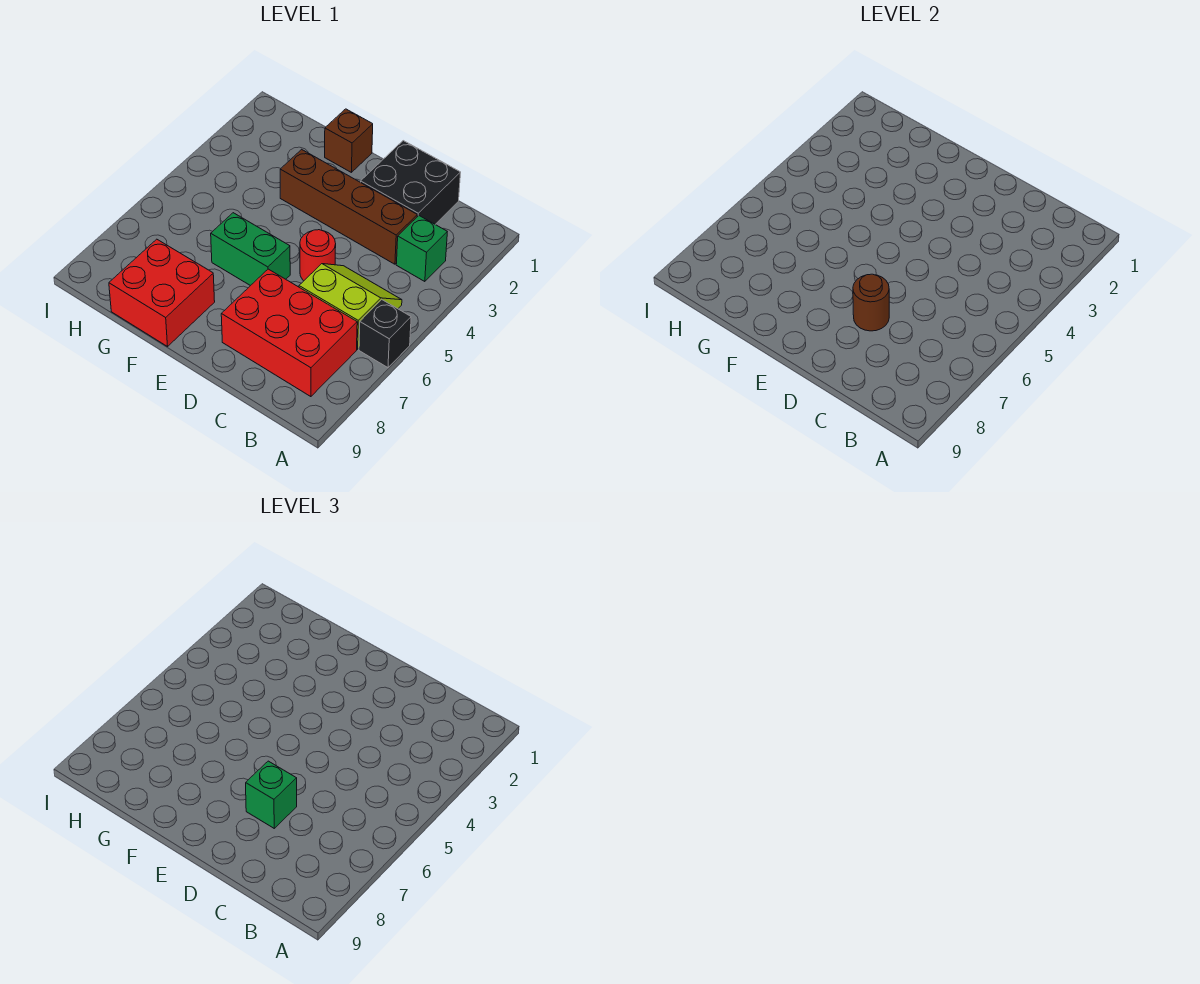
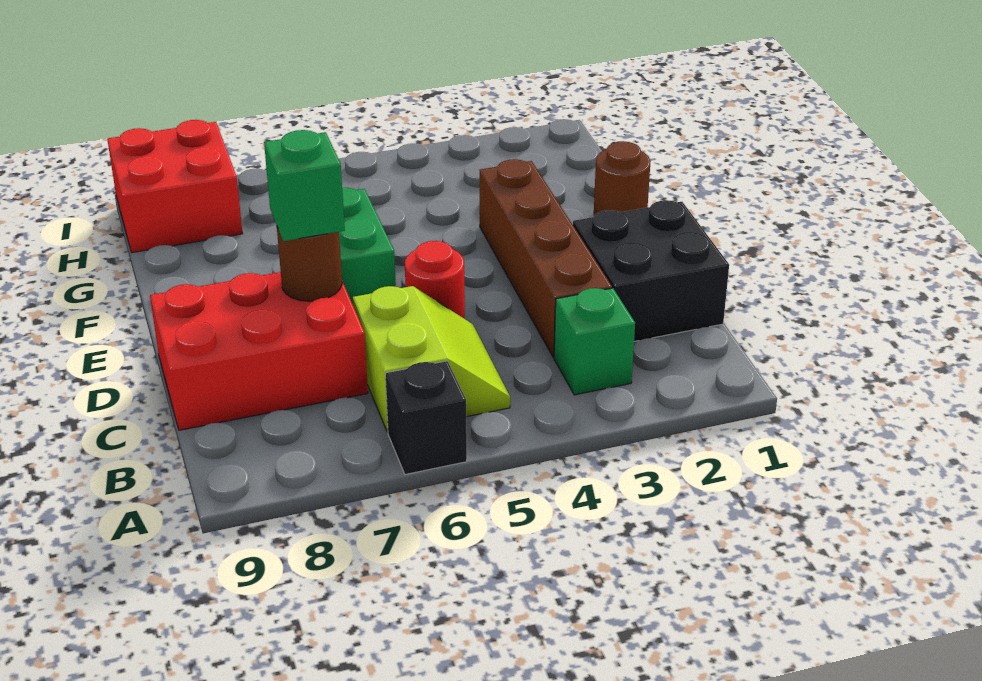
red 2x3 brick [221,269,357,397] -> red 2x3 brick turned to [150,272,368,430]
brown 1x1 brick [325,109,373,172] -> brown 1x1 round brick [594,141,651,215]
red 2x2 brick [109,239,215,347] -> red 2x2 brick moved to [107,120,243,253]

